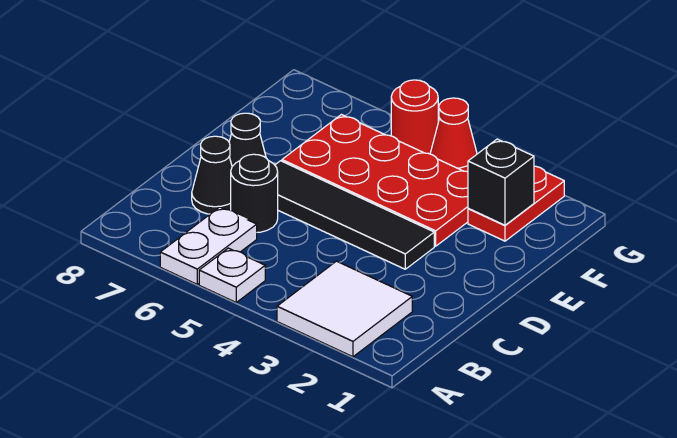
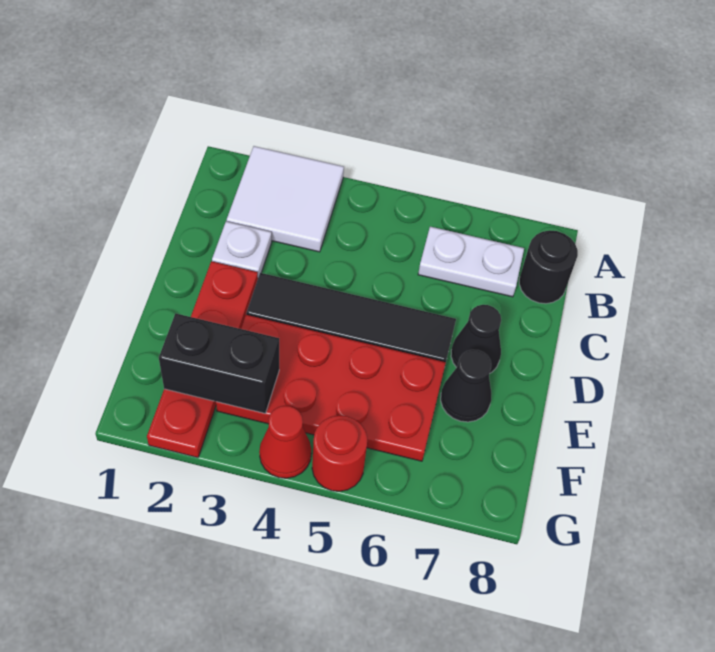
white 1x1 plate [199,248,265,302] -> white 1x1 plate moved to [212,221,272,277]
white 1x2 plate [160,207,257,284] -> white 1x2 plate turned to [418,227,524,297]
black 1x1 round brick [231,154,278,232] -> black 1x1 round brick moved to [519,230,578,304]
black 1x1 cone [192,136,232,214] -> black 1x1 cone moved to [441,350,491,422]
red 1x2 plate [468,166,564,241] -> red 1x4 plate [147,261,258,457]
black 1x1 brick [468,139,534,225] -> black 1x2 brick [159,313,279,414]

